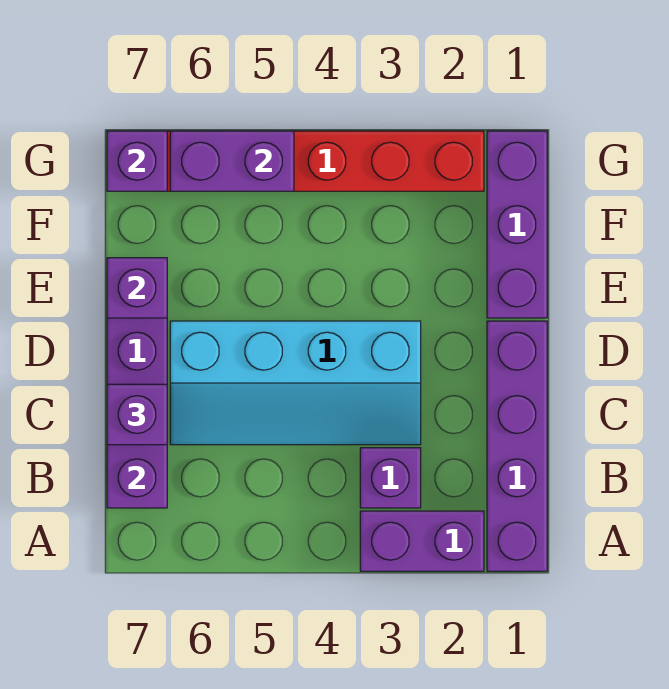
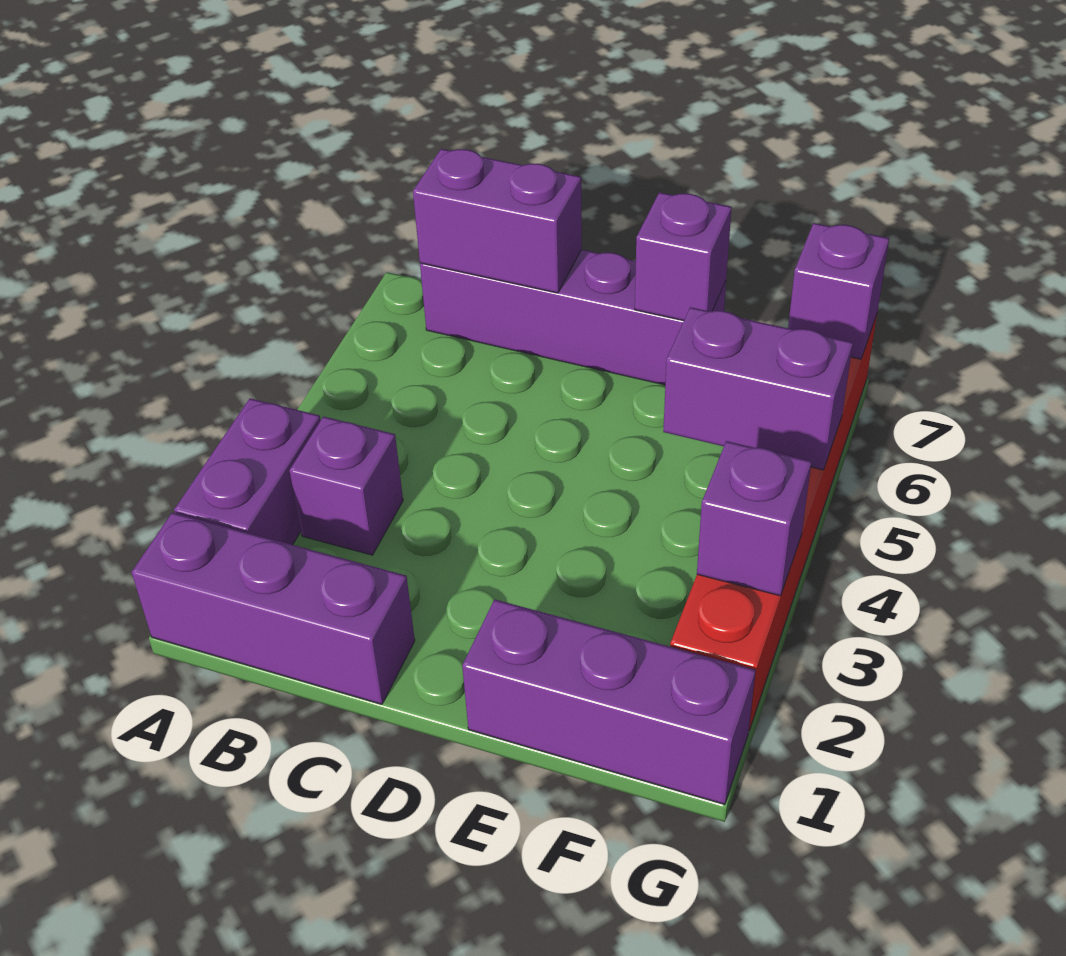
purple 1x4 brick [487,321,547,571] -> purple 1x3 brick [132,512,415,704]
cyan 2x4 slope [170,321,421,445] -> none
purple 1x1 brick [107,384,167,445] -> purple 1x1 brick moved to [697,441,812,596]
purple 1x2 brick [170,131,294,191] -> purple 1x2 brick turned to [663,307,853,470]

